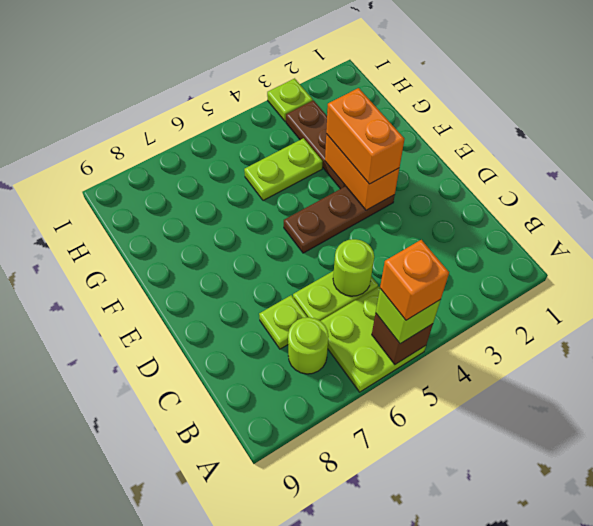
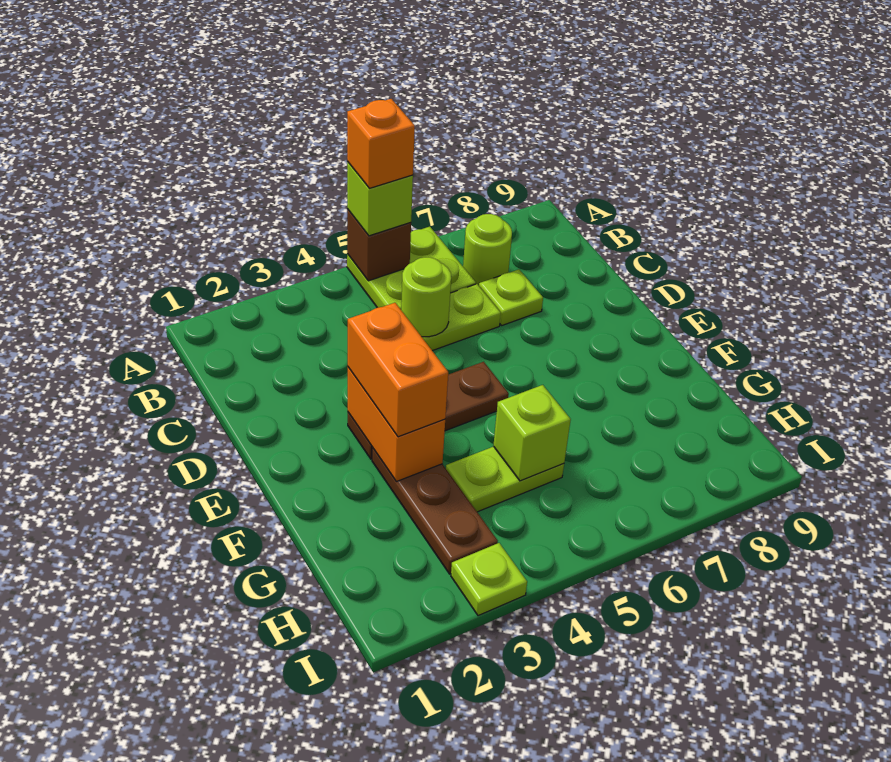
none -> lime 1x1 brick [493,385,571,481]

